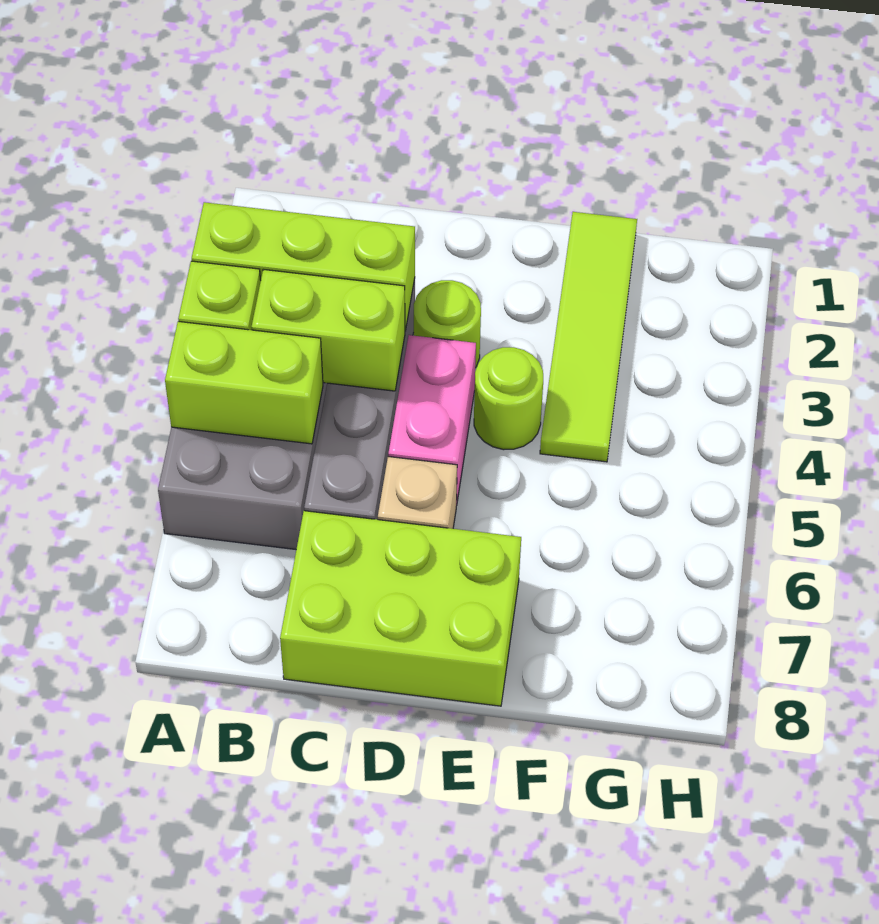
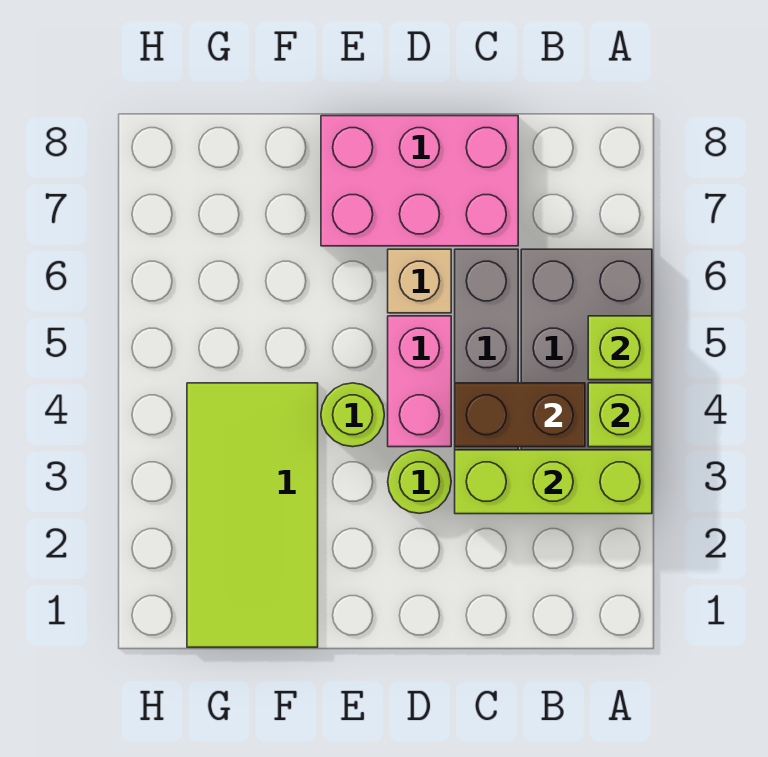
lime 1x2 brick [165,321,323,444] -> lime 1x1 brick [588,316,652,380]
lime 1x2 brick [251,269,405,391] -> brown 1x2 brick [455,383,585,447]
lime 2x3 brick [280,511,521,706] -> pink 2x3 brick [321,116,518,246]
lime 1x4 tile [540,212,637,462] -> lime 2x4 tile [187,383,318,647]

